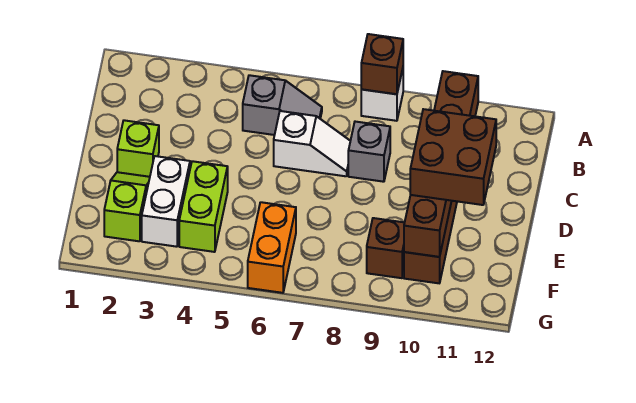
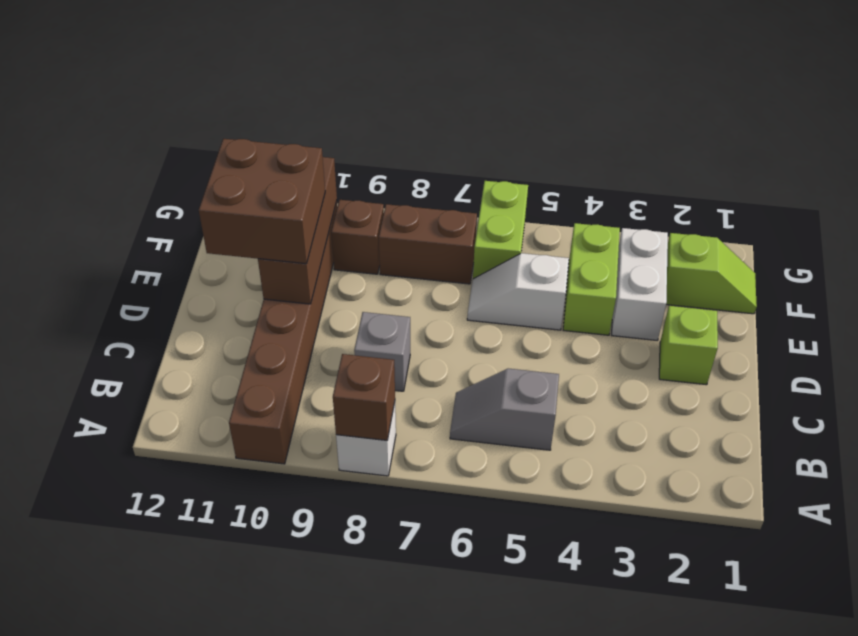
white 1x2 slope [274,111,350,176] -> white 1x2 slope moved to [467,253,569,330]
lime 1x2 slope [104,172,150,241] -> lime 1x2 slope turned to [666,233,757,314]
orange 1x2 brick [248,202,296,293] -> lime 1x2 brick [473,181,528,279]
none -> brown 1x2 brick [379,204,477,284]

